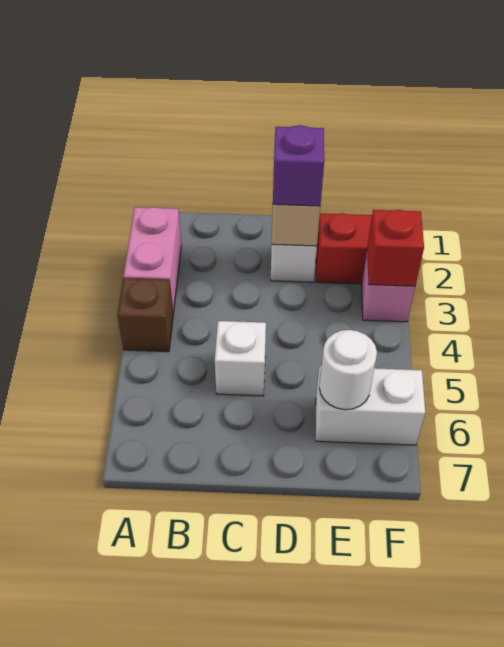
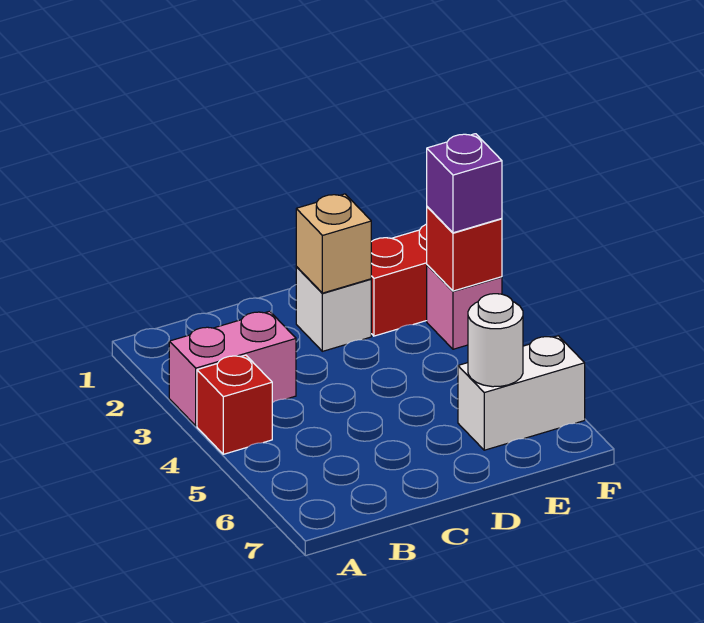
pink 1x2 brick [123,207,181,313] -> pink 1x2 brick turned to [169,311,296,426]
brown 1x1 brick [117,278,173,352] -> red 1x1 brick [197,355,272,454]
white 1x1 brick [215,321,266,396] -> none
purple 1x1 brick [273,125,324,206] -> purple 1x1 brick moved to [427,134,502,233]

